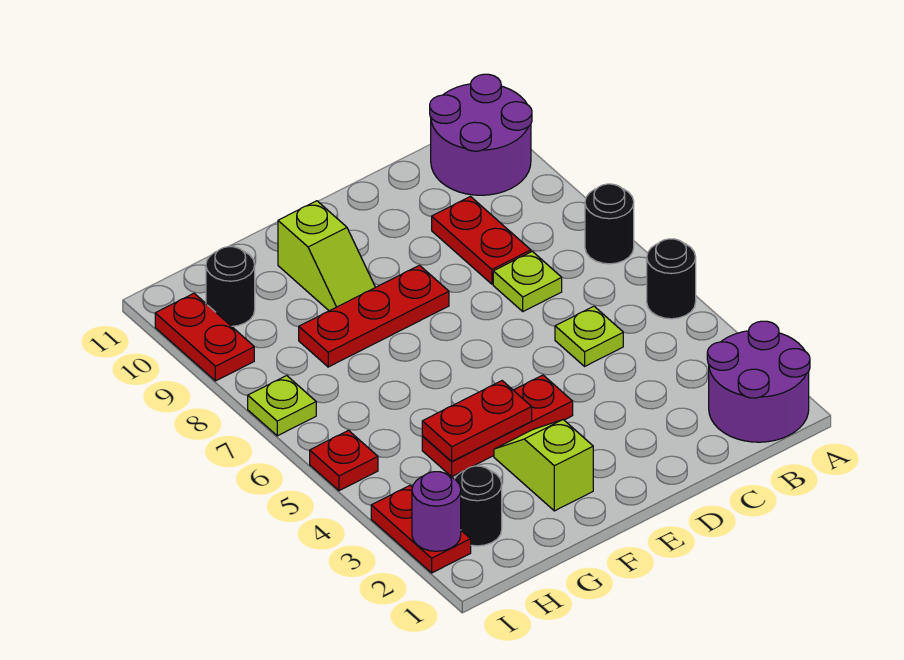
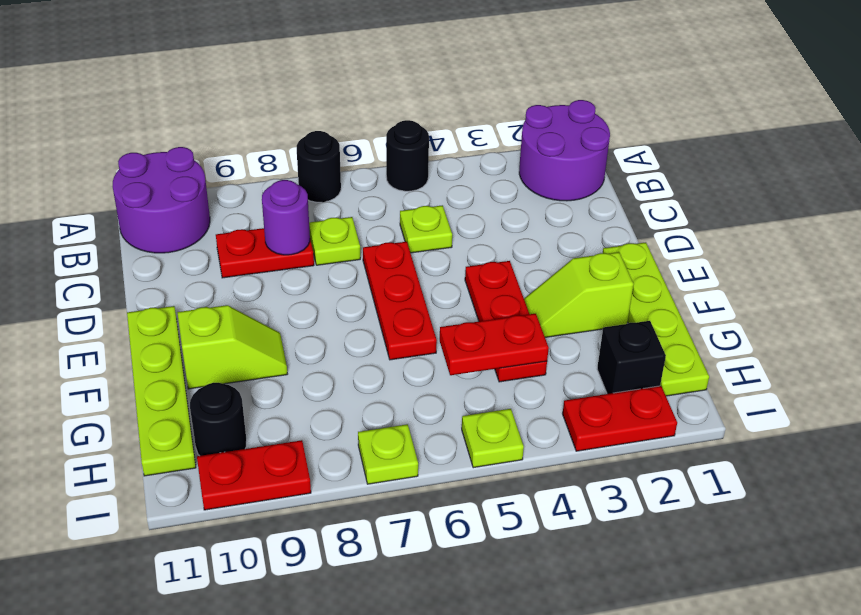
none -> lime 1x4 plate [603,242,709,396]
red 1x3 plate [299,265,449,367] -> red 1x3 plate moved to [363,242,437,360]
none -> lime 1x4 plate [127,306,196,476]
red 1x2 plate [422,381,532,462] -> red 1x2 plate turned to [440,314,549,375]
black 1x1 round brick [455,466,502,546] -> black 1x1 brick [597,321,666,394]
purple 1x1 round brick [412,472,461,551] -> purple 1x1 round brick moved to [262,180,310,255]
red 1x1 plate [310,430,378,491] -> lime 1x1 plate [462,409,524,468]

